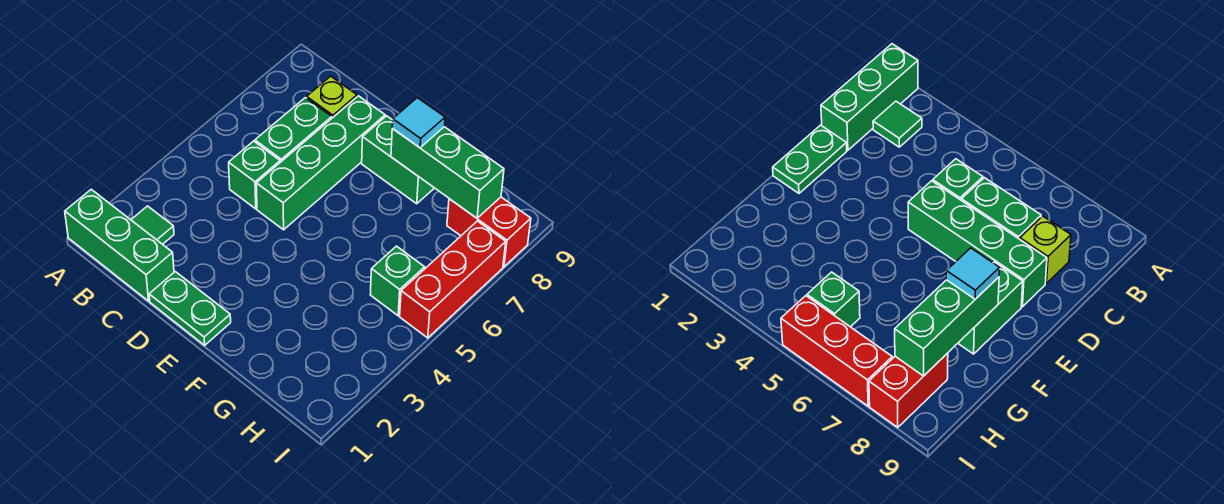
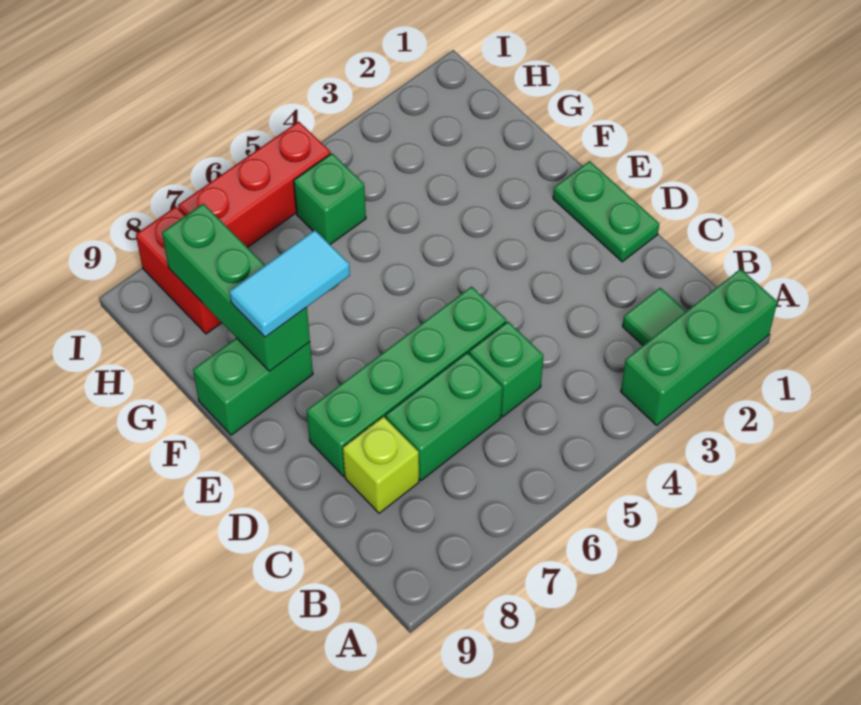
green 1x3 brick [65,189,174,301] -> green 1x3 brick turned to [621,269,777,425]
green 1x2 brick [362,116,434,204] -> green 1x2 brick turned to [193,338,313,435]
cyan 1x1 tile [392,98,445,148] -> cyan 1x2 tile [230,230,350,337]

